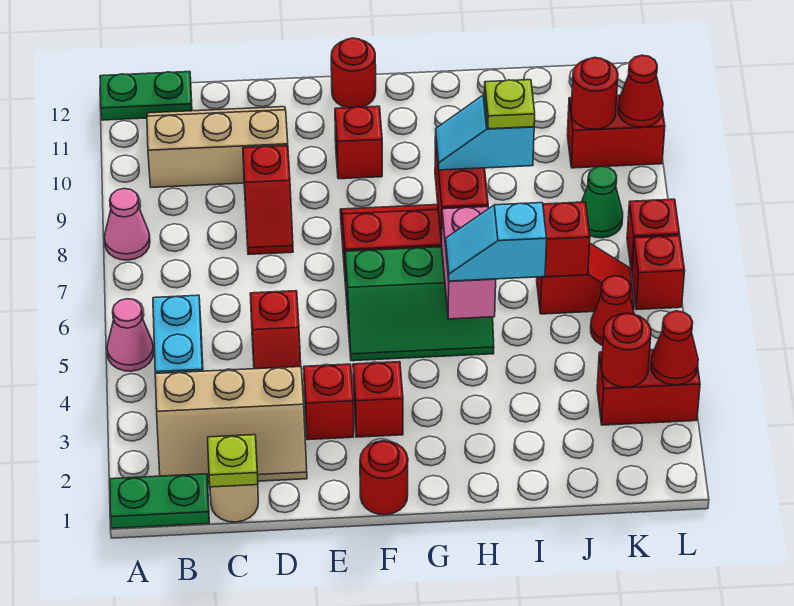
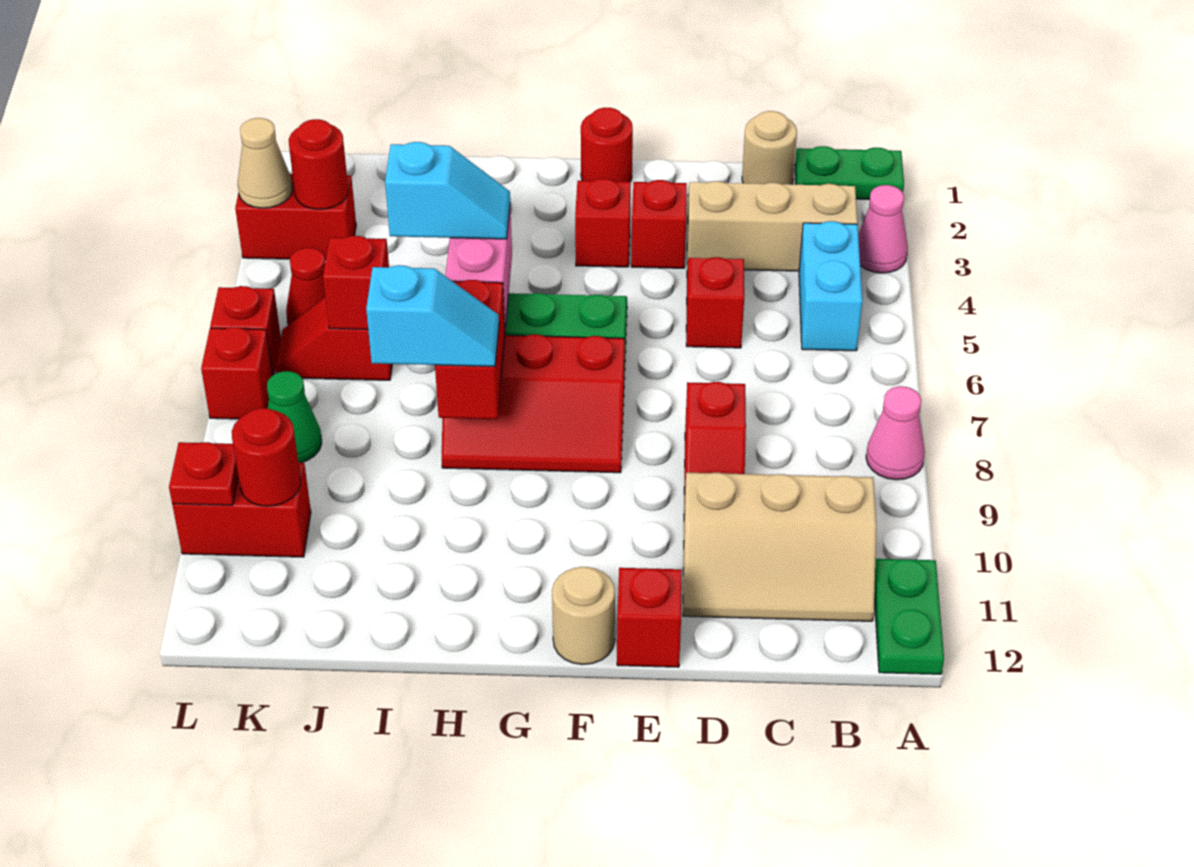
pink 1x1 cone [107,299,154,371] -> pink 1x1 cone moved to [858,185,908,273]
green 1x2 plate [100,72,192,120] -> green 1x2 plate turned to [874,559,944,674]
lime 1x1 plate [208,435,258,487] -> none
red 1x2 slope [243,146,293,254] -> red 1x2 slope turned to [684,382,746,511]
red 1x1 brick [335,106,382,179] -> red 1x1 brick moved to [617,568,682,667]
red 1x1 round brick [331,38,376,108] -> tan 1x1 round brick [552,567,615,665]
lime 1x1 plate [484,80,535,129] -> none
red 1x1 cone [651,311,698,385] -> tan 1x1 cone [238,118,292,208]
red 1x1 cone [618,55,663,127] -> red 1x1 plate [169,442,238,505]

